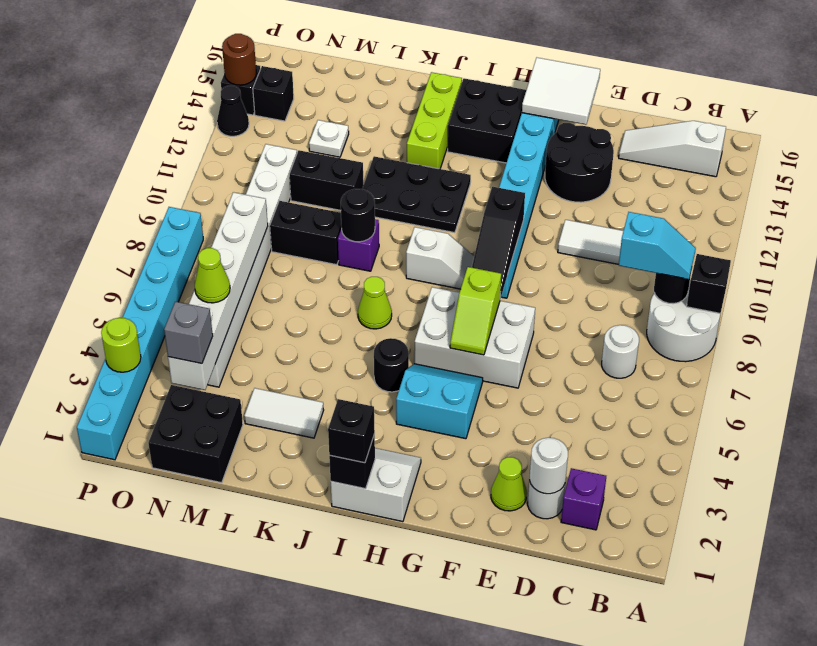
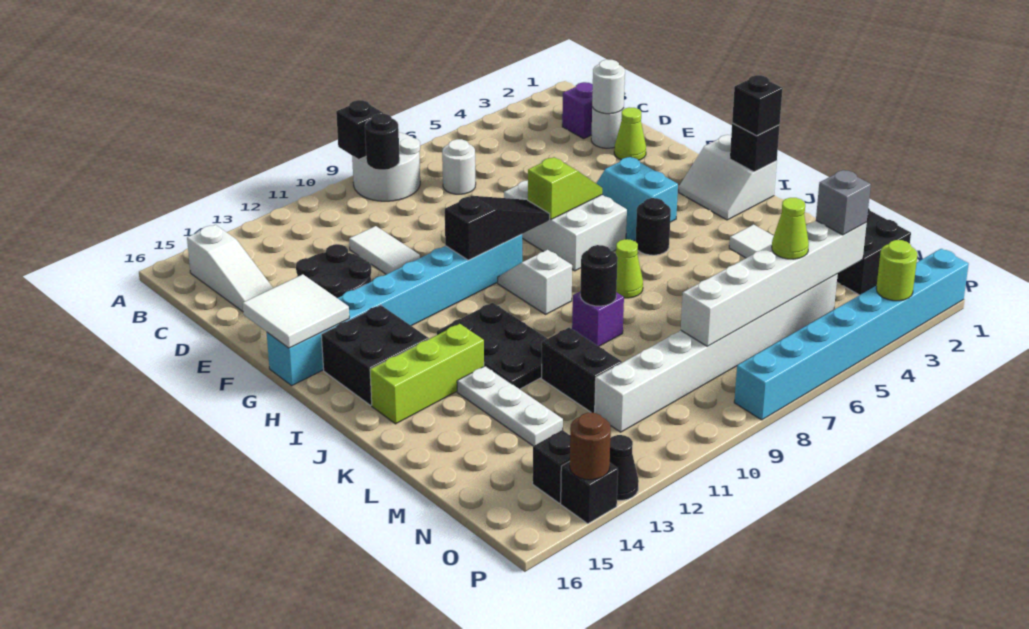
cyan 1x2 slope [619,212,696,279] -> none
black 1x2 brick [270,201,341,265] -> none
white 1x1 plate [309,120,349,157] -> white 1x3 plate [457,366,563,446]

